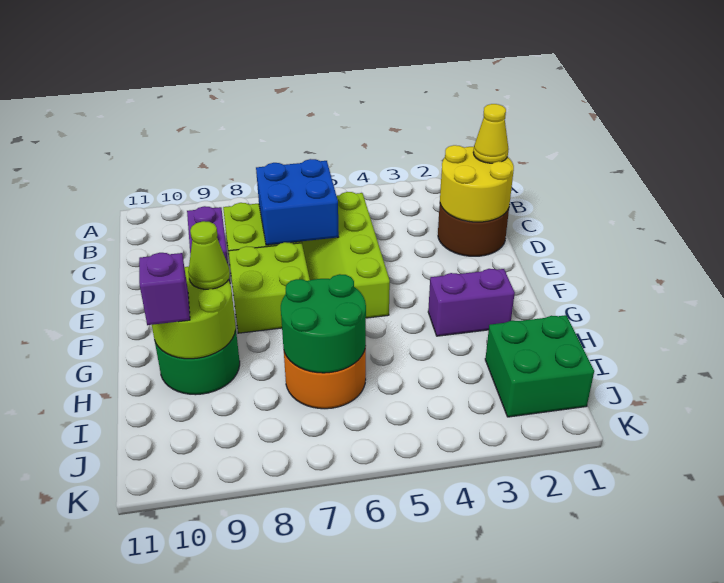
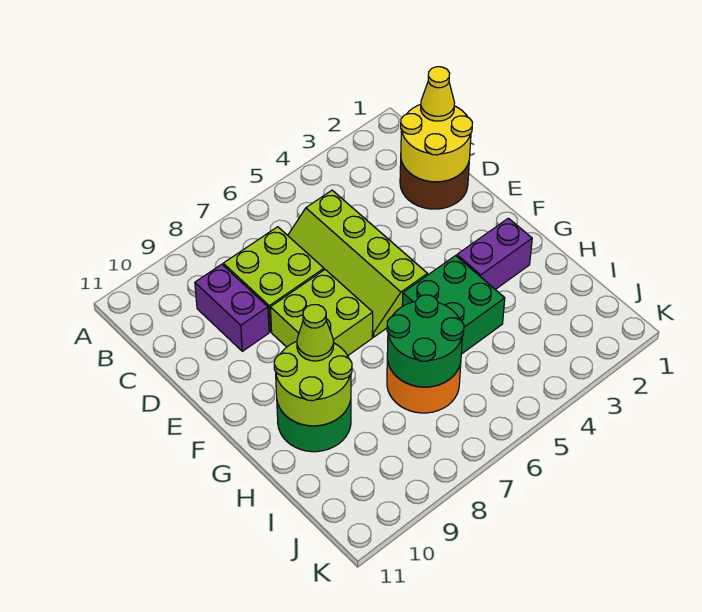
blue 2x2 brick [256,159,339,245] -> none
purple 1x1 brick [139,253,190,325] -> none
green 2x2 brick [485,315,594,417] -> green 2x2 brick moved to [402,256,505,354]

